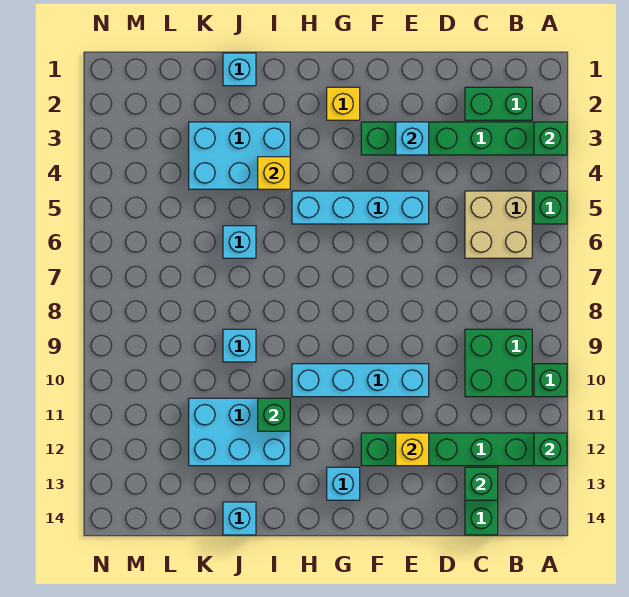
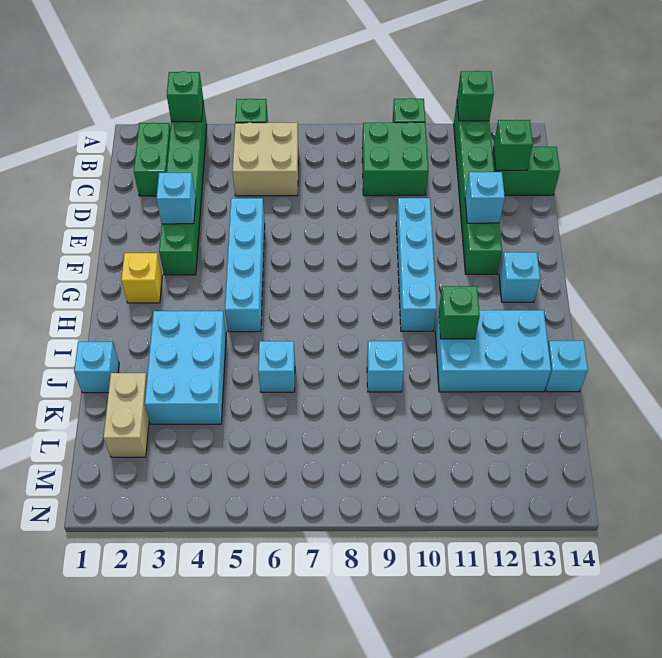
yellow 1x1 brick [396,433,429,466] -> cyan 1x1 brick [465,172,505,223]
yellow 1x1 brick [258,157,290,189] -> none
cyan 2x3 brick [189,398,290,466] -> cyan 2x3 brick turned to [435,310,551,392]
none -> tan 1x2 brick [103,373,149,457]

